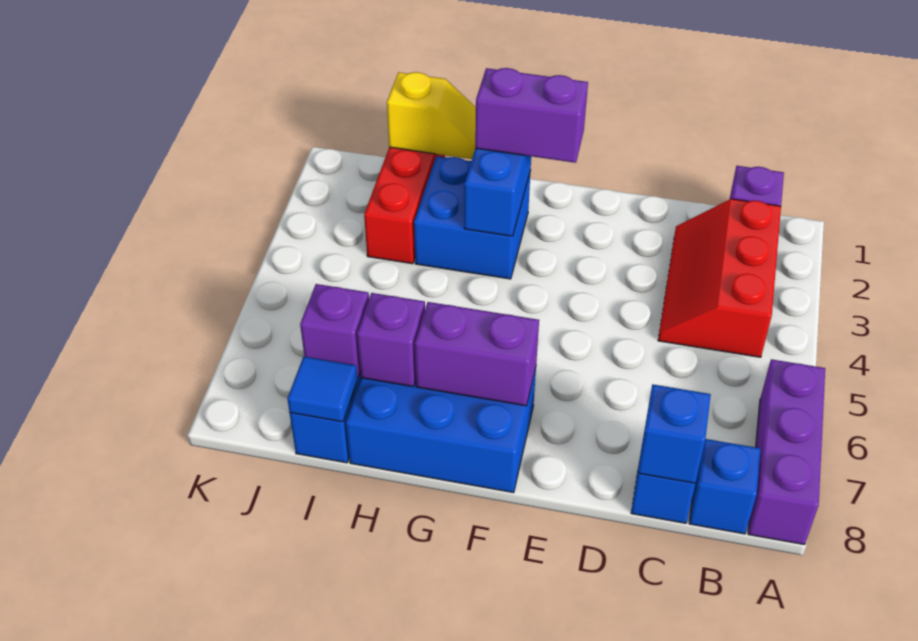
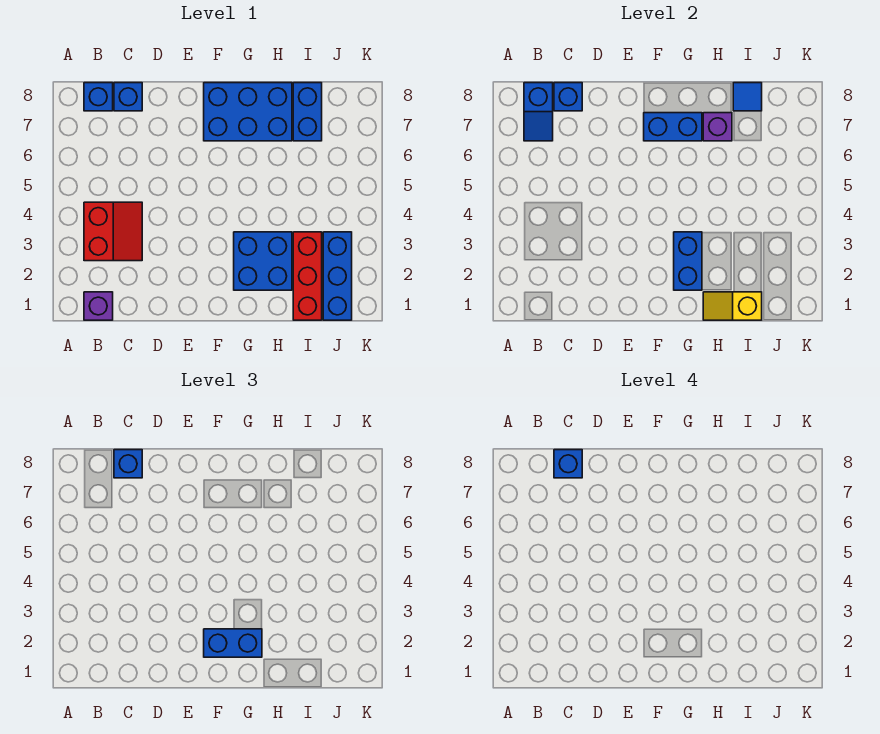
purple 1x3 brick [748,359,825,545] -> none
red 2x3 slope [658,199,781,357] -> red 2x2 slope [84,202,142,261]
none -> blue 1x2 slope [524,83,553,141]
none -> blue 1x1 brick [114,450,142,478]
none -> blue 1x1 brick [554,450,582,478]
purple 1x2 brick [475,68,588,163] -> blue 1x2 brick [204,629,262,657]
purple 1x2 brick [415,302,539,406] -> blue 1x2 brick [644,113,702,141]
purple 1x1 brick [300,284,369,377] -> none
none -> blue 1x3 brick [323,232,352,320]

